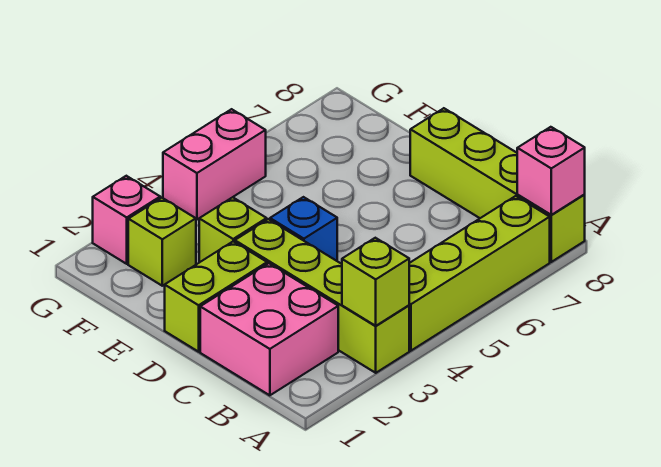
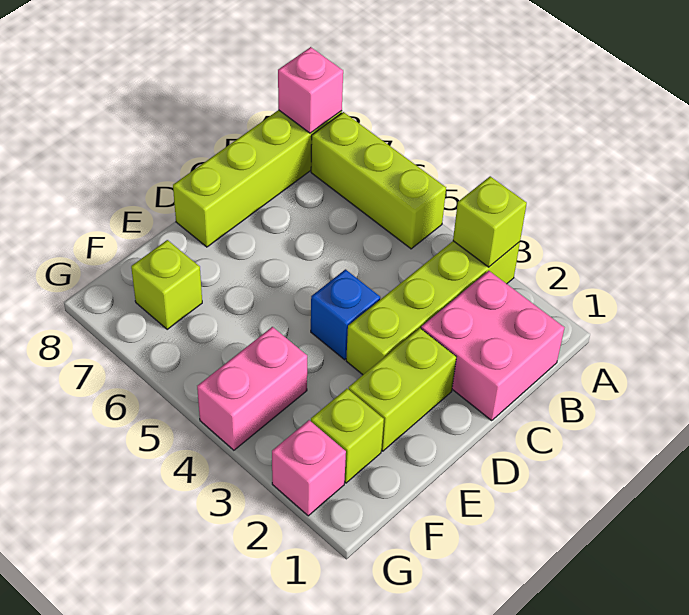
lime 1x4 brick [409,196,550,351] -> lime 1x3 brick [311,112,446,249]
lime 1x2 brick [165,241,267,352] -> lime 1x2 brick turned to [349,328,456,451]
lime 1x1 brick [199,197,267,262] -> lime 1x1 brick moved to [131,240,202,329]
pink 1x2 brick [163,109,266,219] -> pink 1x2 brick turned to [197,327,307,450]

